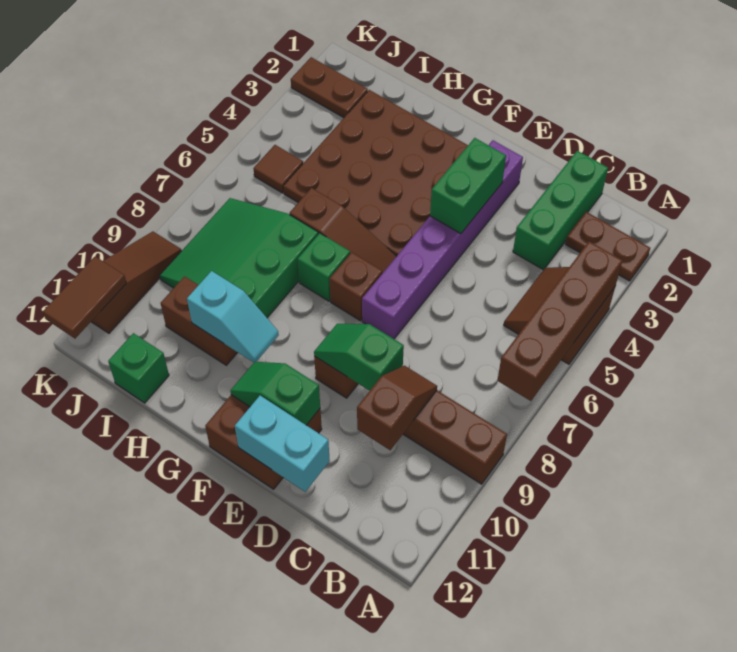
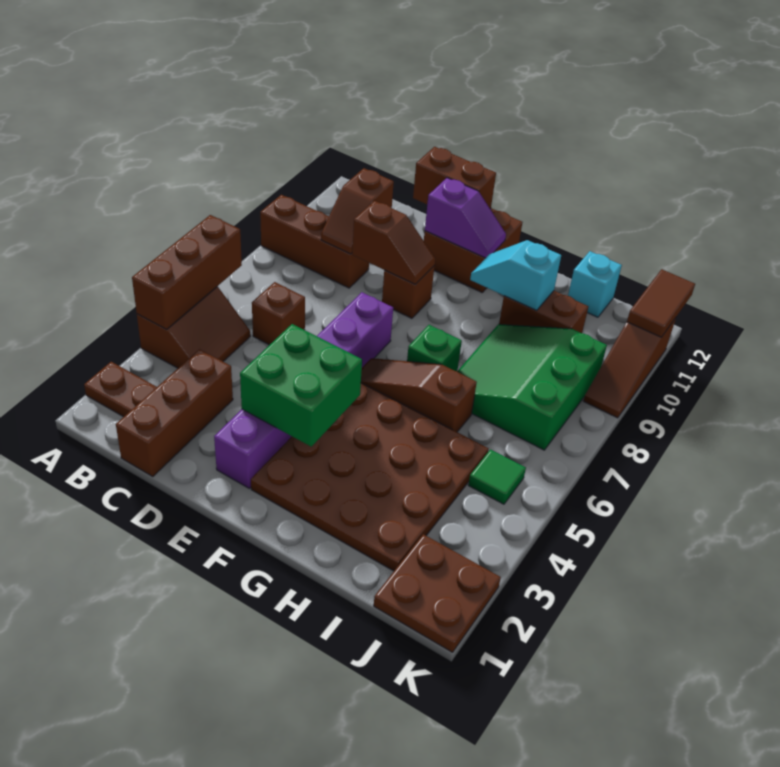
brown 1x4 brick [497,241,623,401] -> brown 1x3 brick [132,215,242,329]
green 1x3 brick [513,151,608,270] -> brown 1x3 brick [116,349,233,477]
green 1x2 slope [314,324,404,391] -> brown 1x2 slope [352,201,435,285]
cyan 1x2 brick [235,396,330,492] -> brown 1x2 brick [413,147,496,208]
green 1x2 brick [430,138,506,234] -> green 2x2 brick [240,324,362,447]
green 1x2 slope [230,362,320,425] -> purple 1x2 slope [425,178,506,258]
brown 1x1 brick [330,252,382,321] -> brown 1x1 brick moved to [252,282,305,345]
green 3x3 slope [160,198,318,318] -> green 3x3 slope turned to [457,324,607,450]
green 1x1 brick [108,333,169,403] -> cyan 1x1 brick [568,251,622,317]
brown 1x2 plate [291,57,368,118] -> brown 2x2 plate [374,534,501,652]
brown 1x1 tile [253,145,303,193] -> green 1x1 tile [468,450,526,504]

